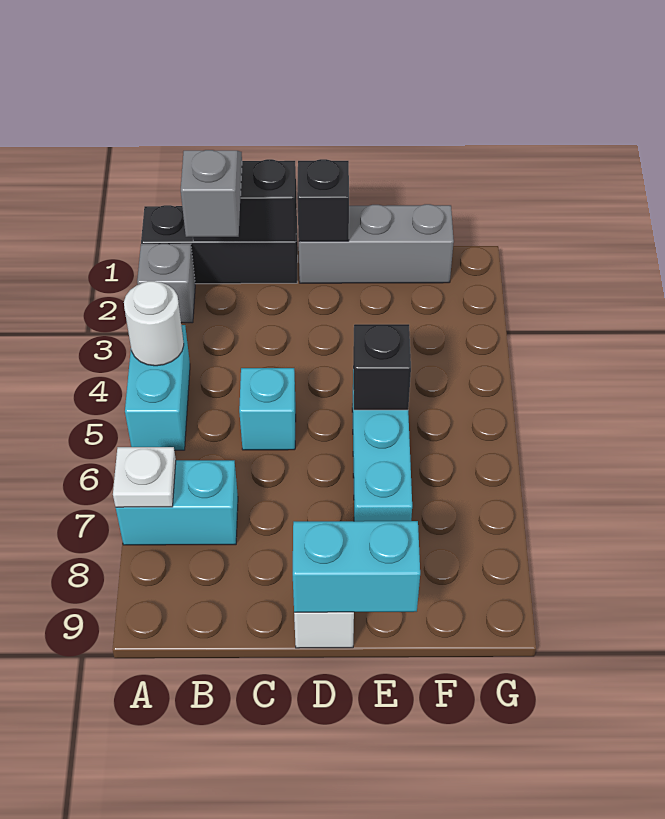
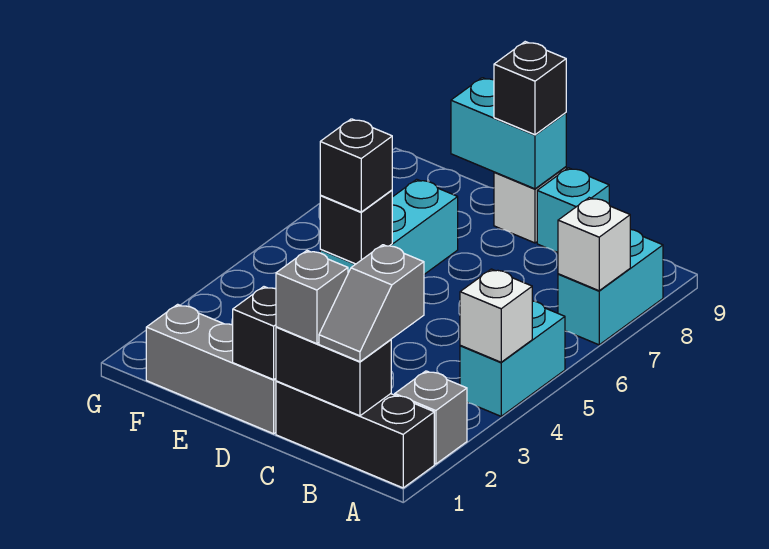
white 1x1 round brick [124,281,184,366] -> white 1x1 brick [460,269,532,362]
cyan 1x2 brick [116,460,238,545] -> cyan 1x2 brick turned to [558,229,663,345]
white 1x1 plate [113,447,176,507] -> white 1x1 brick [558,198,630,291]
none -> grey 1x1 brick [276,251,348,344]
cyan 1x1 brick [239,368,296,450] -> cyan 1x1 brick moved to [537,168,609,252]
none -> black 1x1 brick [494,42,566,135]
none -> black 1x1 brick [320,119,392,212]

